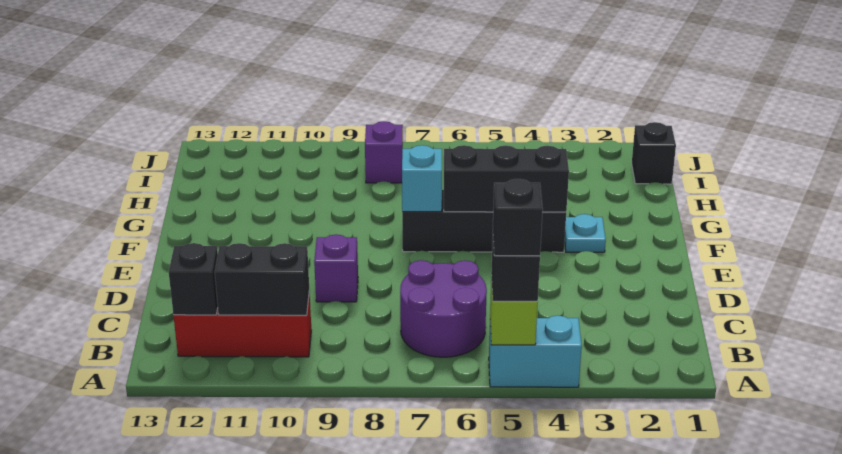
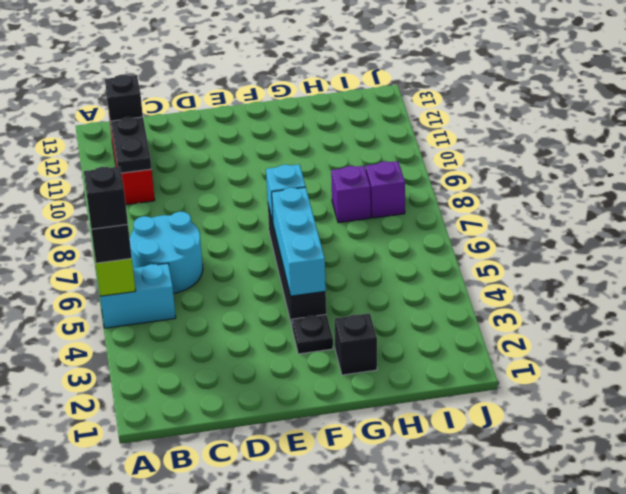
cyan 1x2 brick [489,315,582,387] -> cyan 1x2 brick turned to [99,263,176,328]
purple 2x2 round brick [400,260,487,357] -> cyan 2x2 round brick [130,212,203,293]
black 1x2 brick [215,243,309,315] -> black 1x2 plate [111,117,151,173]
purple 1x1 brick [314,234,358,302] -> purple 1x1 brick moved to [331,166,371,223]
cyan 1x1 plate [565,214,606,252] -> black 1x1 plate [292,315,333,354]
black 1x3 brick [444,145,569,212] -> cyan 1x3 brick [272,187,326,296]
black 1x1 brick [632,122,676,184] -> black 1x1 brick moved to [335,313,377,375]

